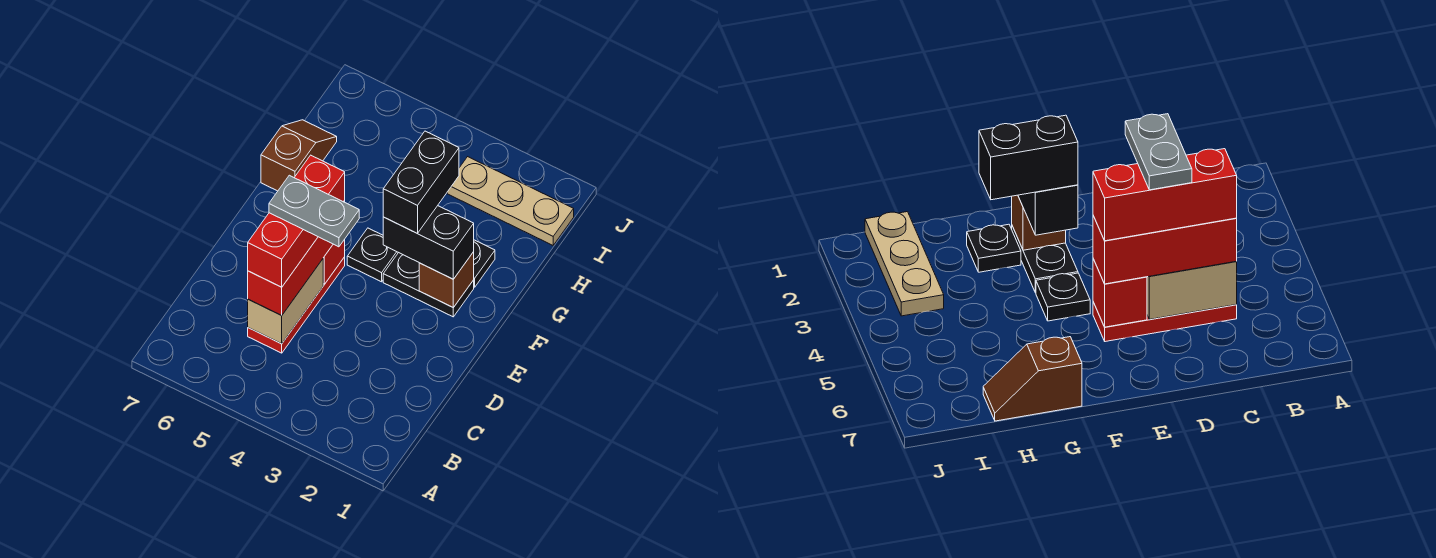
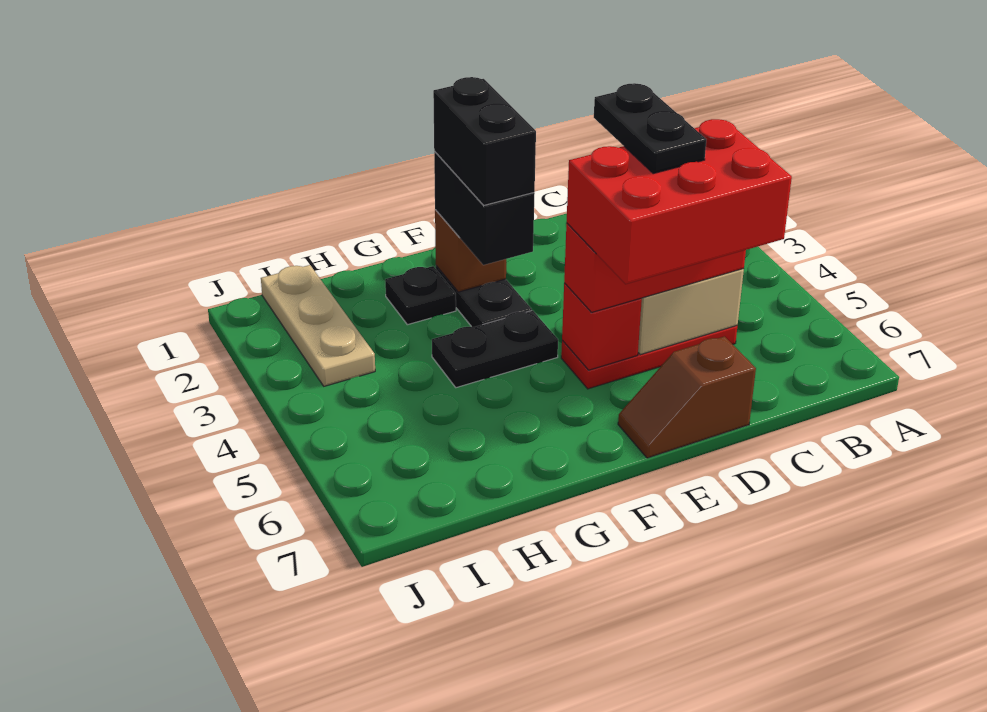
red 1x3 brick [248,155,345,287] -> red 2x3 brick [567,119,792,284]
grey 1x2 plate [269,175,359,247] -> black 1x2 plate [594,83,706,174]
black 1x2 brick [383,131,459,233] -> black 1x2 brick turned to [433,77,536,205]
black 1x1 plate [347,228,398,282] -> black 1x2 plate [432,310,558,388]
brown 1x2 slope [261,120,337,191] -> brown 1x2 slope moved to [618,336,756,458]

